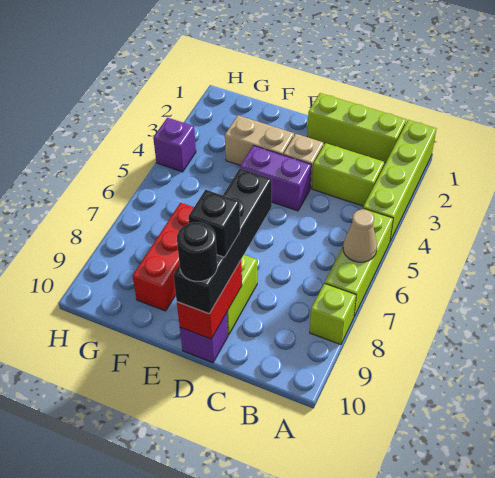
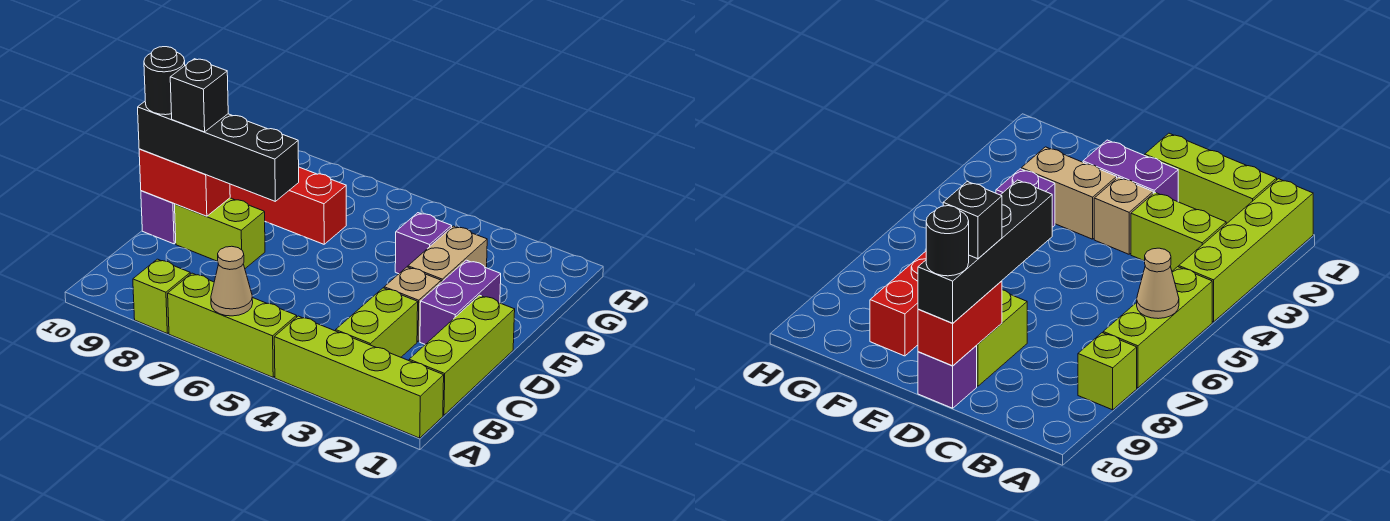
purple 1x2 brick [240,145,311,211] -> purple 1x2 brick moved to [420,260,501,344]
purple 1x1 brick [153,118,196,172] -> purple 1x1 brick moved to [395,213,452,274]

